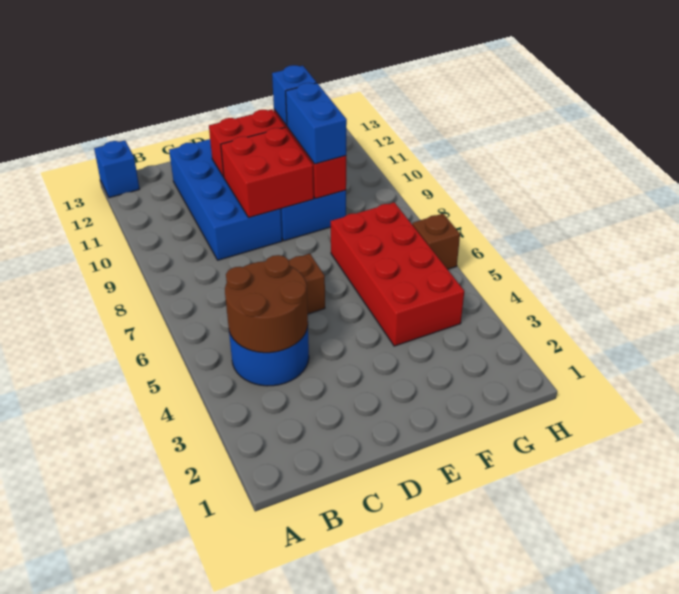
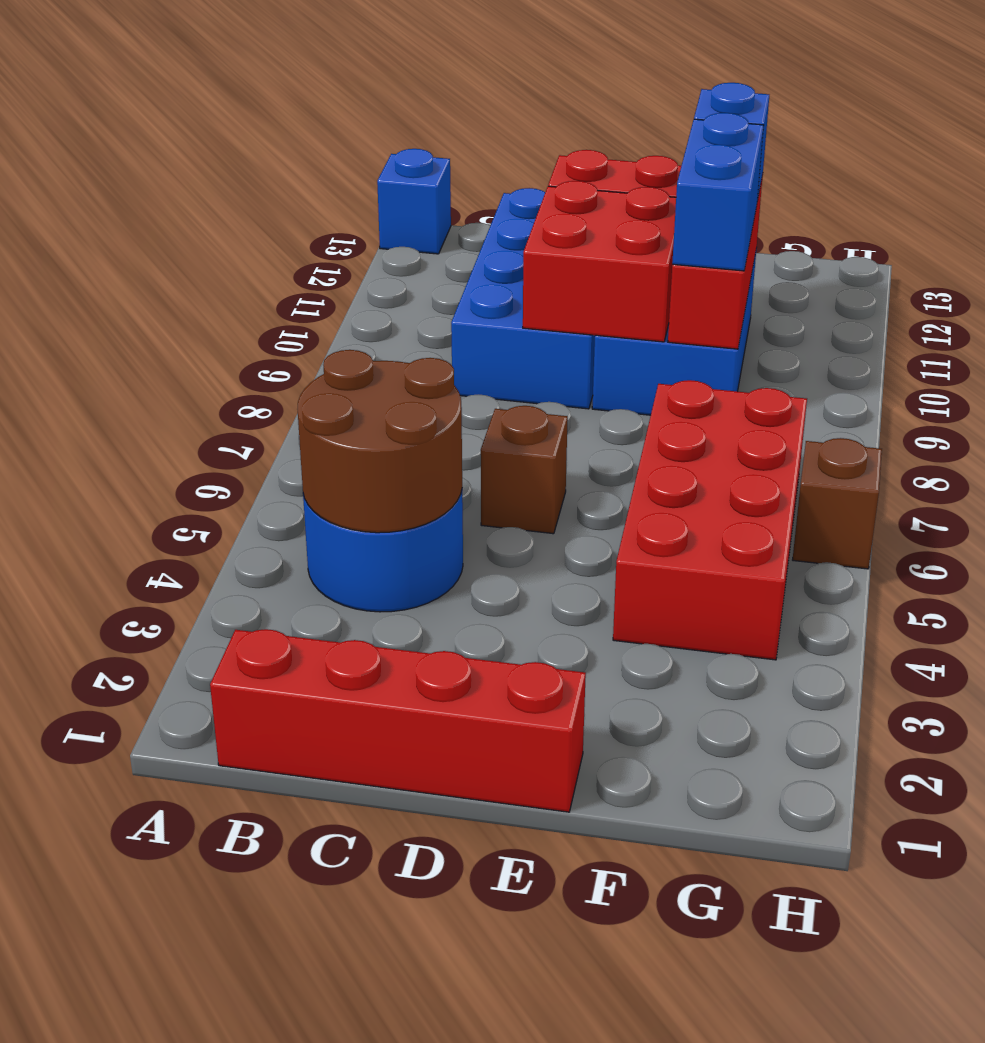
none -> red 1x4 brick [210,629,586,812]

